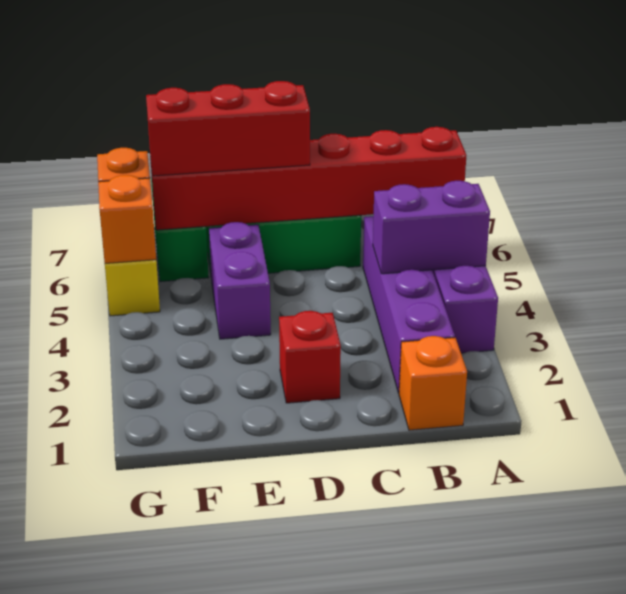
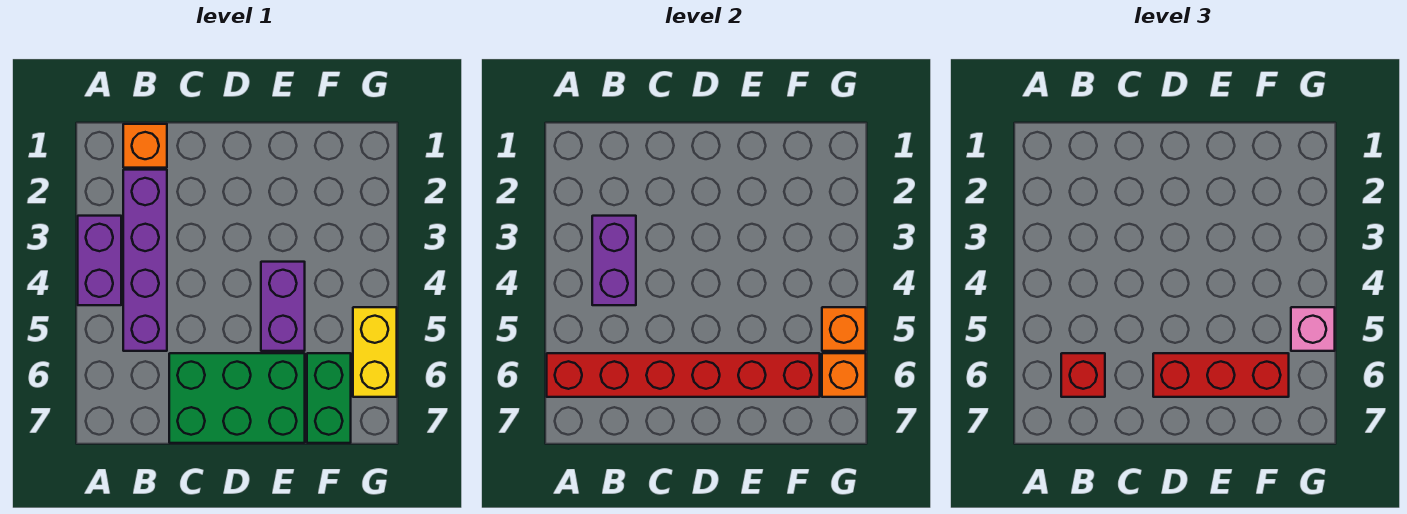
purple 1x2 brick [373,181,490,274] -> purple 1x2 brick turned to [592,216,636,305]
red 1x1 brick [279,311,341,403] -> red 1x1 brick moved to [1061,353,1105,397]
none -> pink 1x1 brick [1291,307,1335,351]

